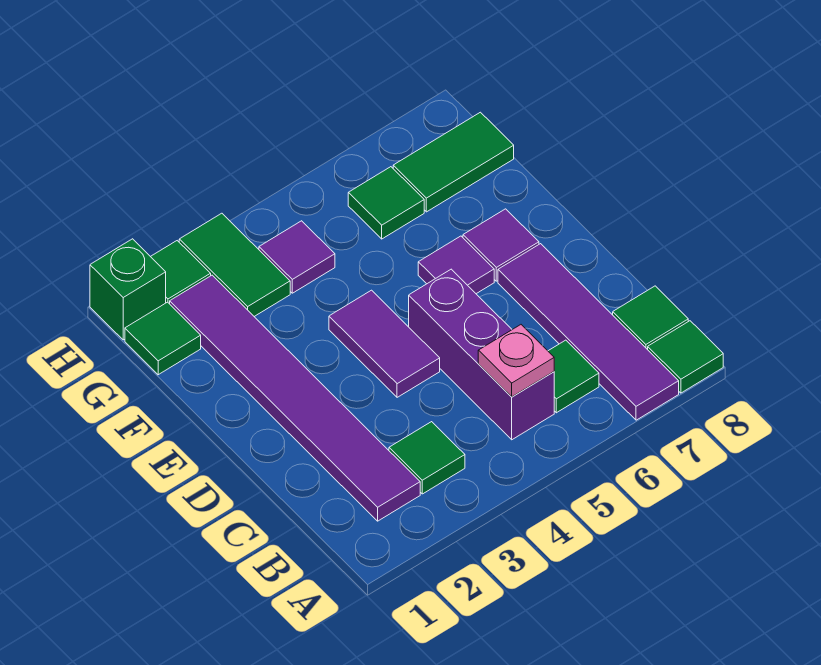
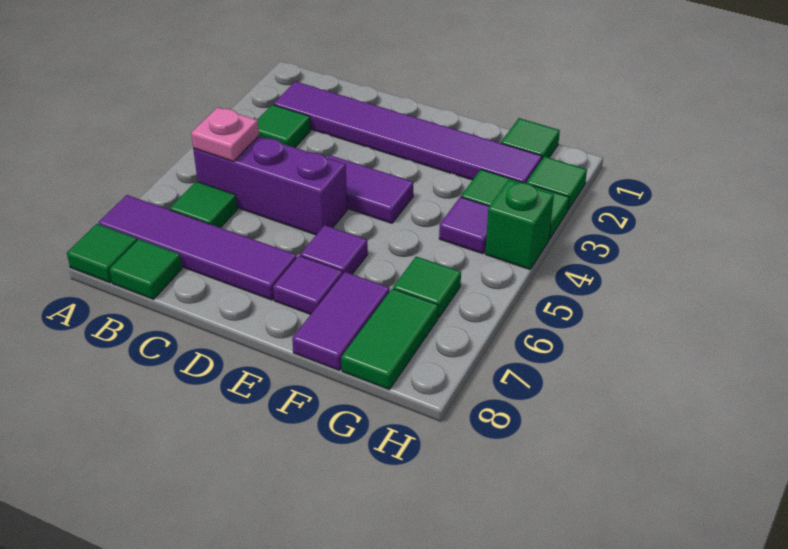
none -> purple 1x2 tile [292,272,390,370]
green 1x1 brick [90,239,166,340] -> green 1x1 brick moved to [485,180,554,269]

